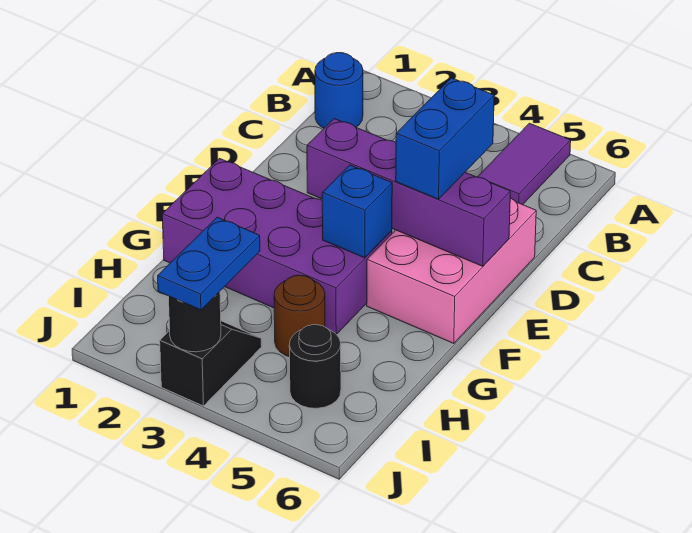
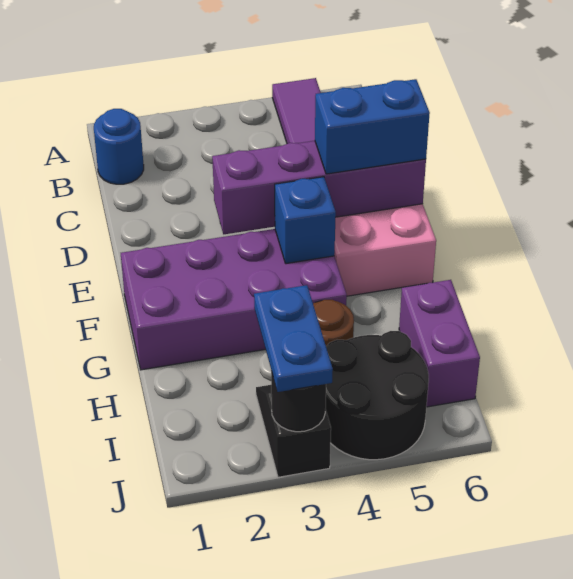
blue 1x2 brick [396,78,494,199] -> blue 1x2 brick turned to [315,79,430,174]
none -> purple 1x2 brick [399,280,480,407]
black 1x1 round brick [289,325,341,408] -> black 2x2 round brick [326,331,429,460]

